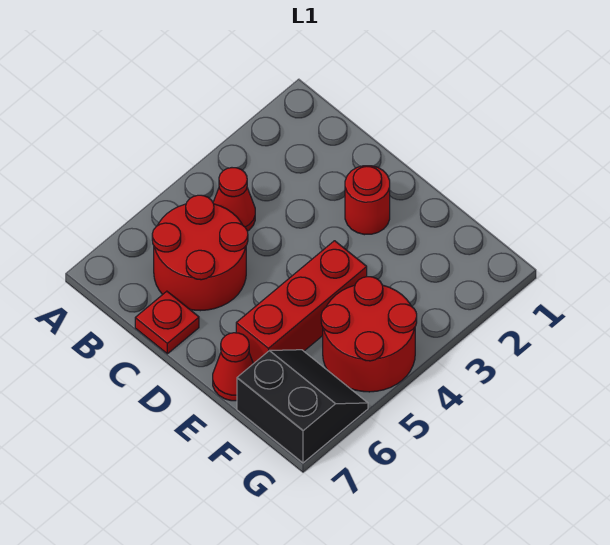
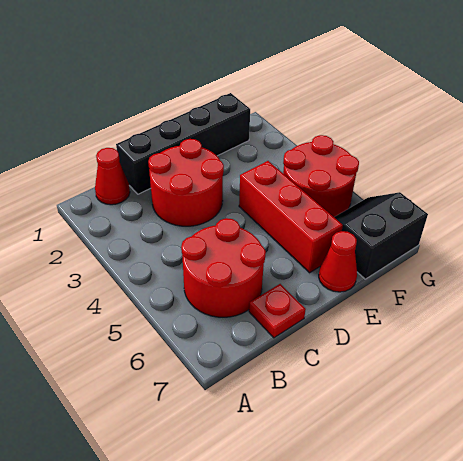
red 1x1 cone [213,168,255,231] -> red 1x1 cone moved to [95,148,130,205]
none -> black 1x4 brick [116,93,250,194]
red 1x1 round brick [345,166,390,235] -> red 2x2 round brick [148,139,224,226]

